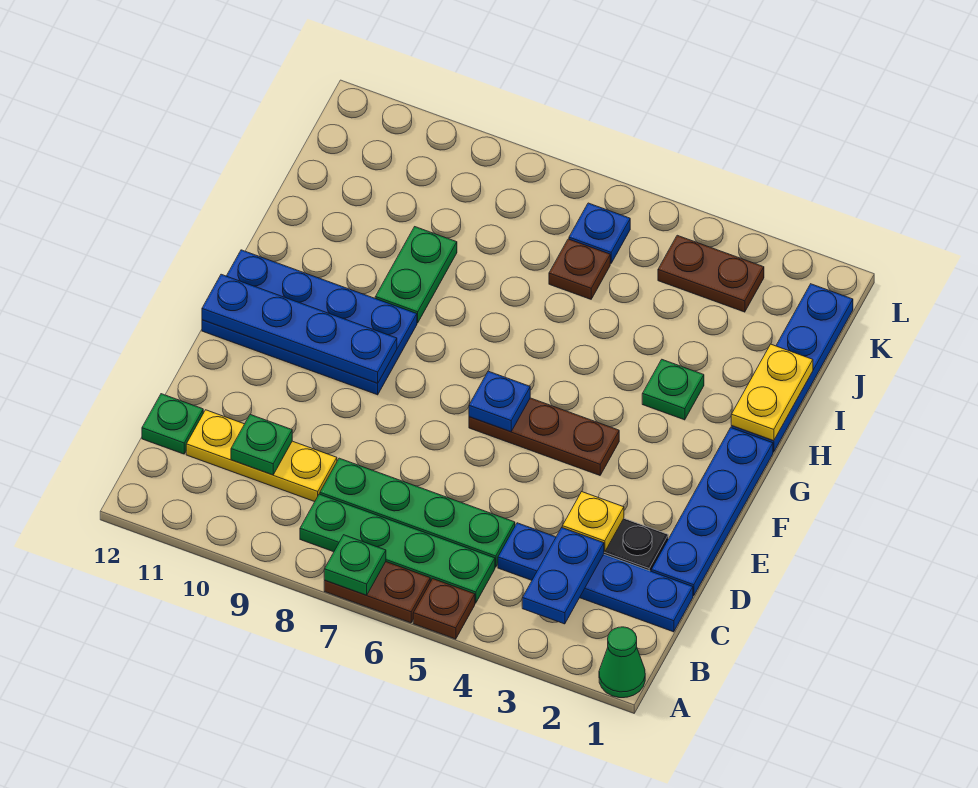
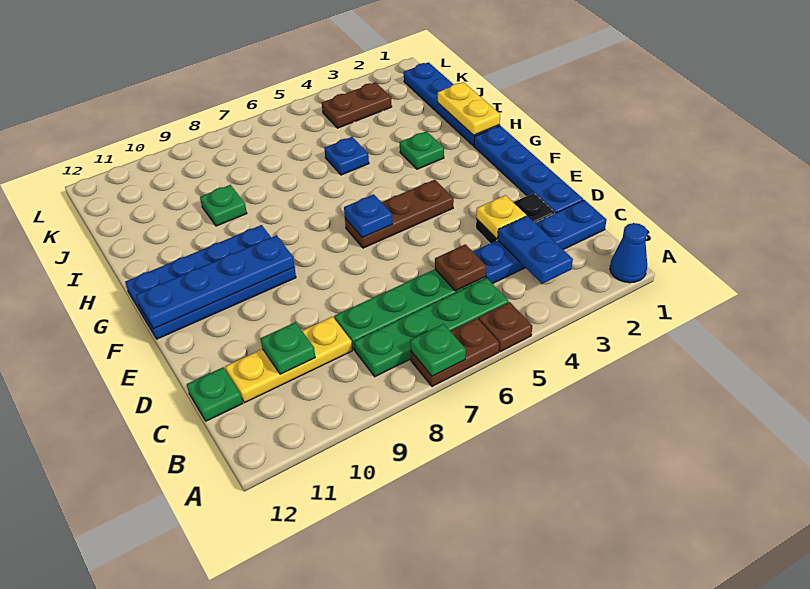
green 1x1 cone [599,627,645,698] -> blue 1x1 cone [610,223,647,283]
green 1x2 plate [375,227,457,323] -> green 1x1 plate [200,185,247,226]
brown 1x1 plate [549,239,610,299] -> brown 1x1 plate moved to [435,244,486,291]
blue 1x1 plate [569,203,630,263] -> blue 1x1 plate moved to [324,137,369,175]

